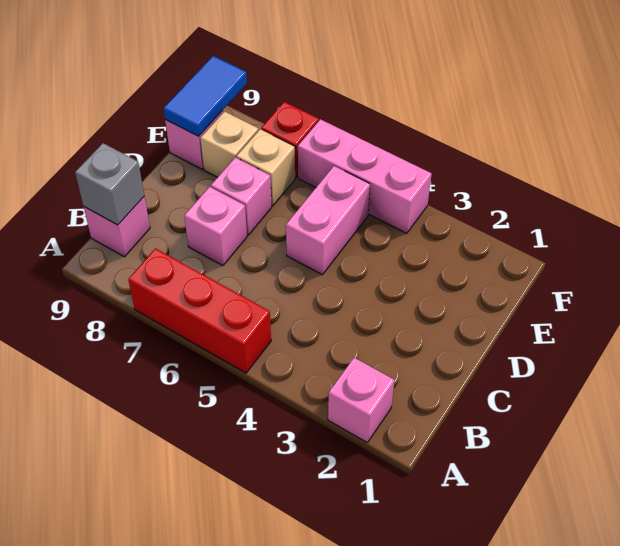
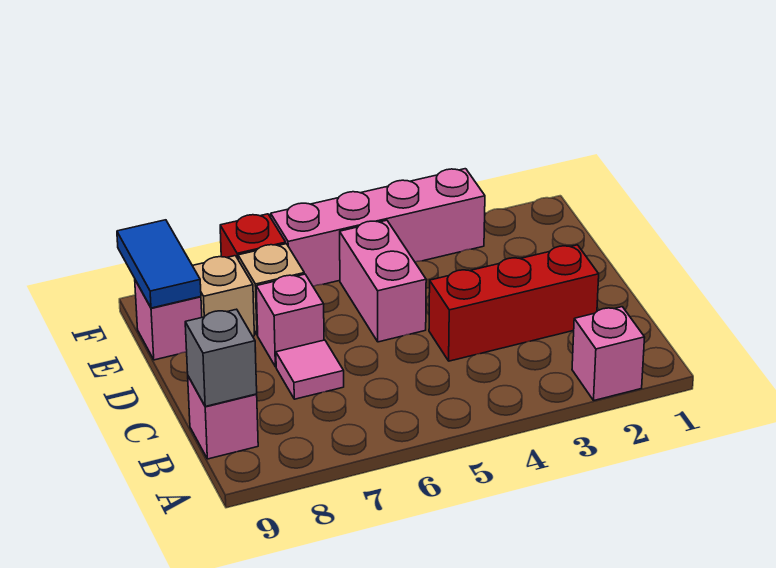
red 1x3 brick [128,248,271,373] -> red 1x3 brick moved to [429,245,599,361]
pink 1x1 brick [184,187,247,266] -> pink 1x1 tile [276,340,344,399]
pink 1x3 brick [298,119,432,233] -> pink 1x4 brick [271,169,485,286]

